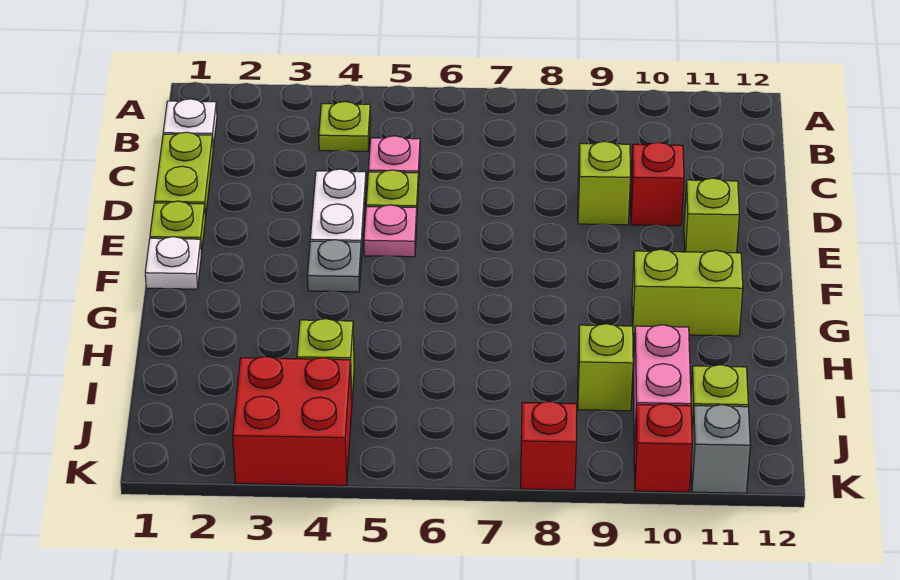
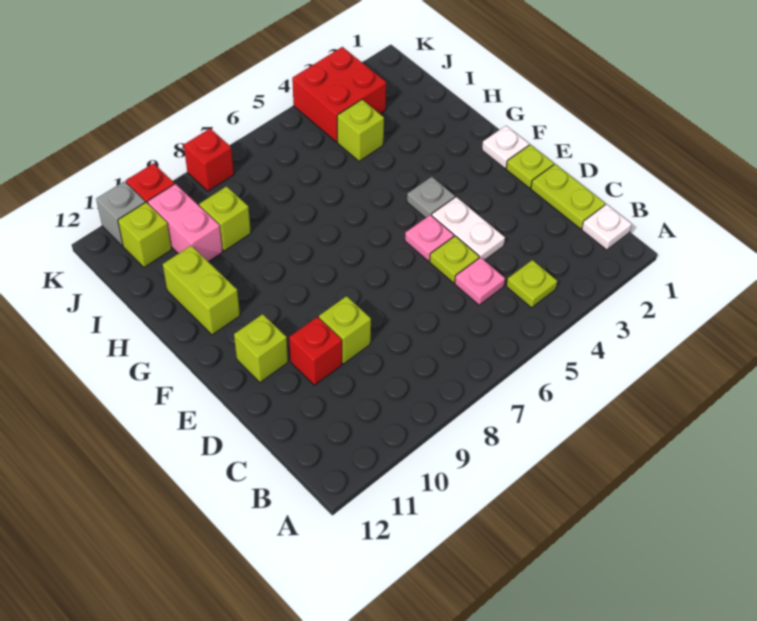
lime 1x2 brick [632,249,743,336] -> lime 1x2 brick turned to [163,246,240,335]

